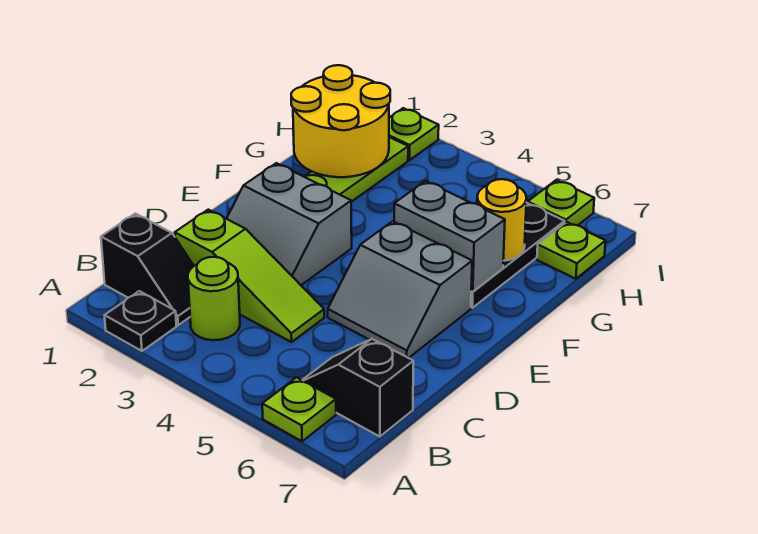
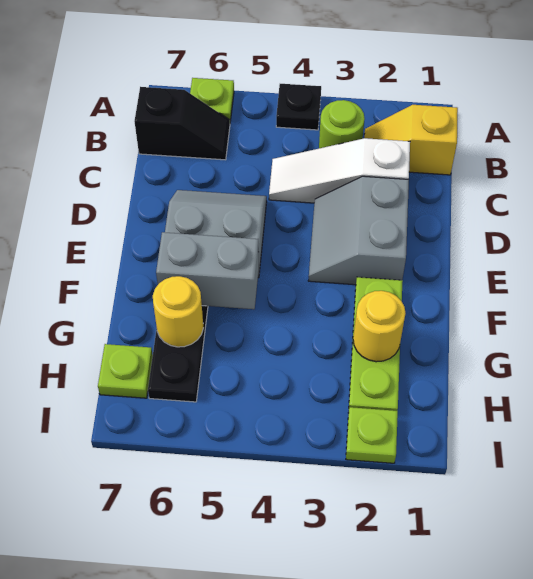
black 1x1 plate [105,291,176,351] -> black 1x1 plate moved to [276,84,321,130]
black 1x2 slope [101,214,194,325] -> yellow 1x2 slope [364,105,458,175]
lime 1x3 slope [175,210,324,342] -> white 1x3 slope [269,138,410,203]
grey 2x2 slope [227,163,352,285] -> grey 2x2 slope turned to [308,176,409,285]
yellow 2x2 round brick [291,65,390,177] -> yellow 1x1 round brick [353,291,406,362]
lime 1x1 plate [528,180,594,225] -> none

